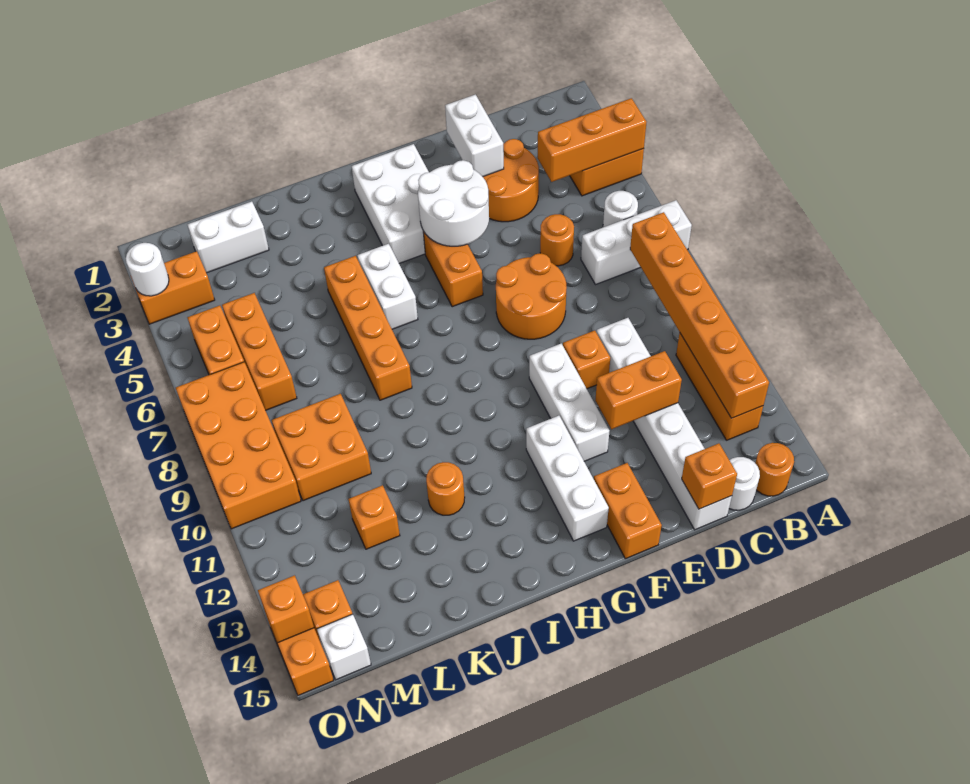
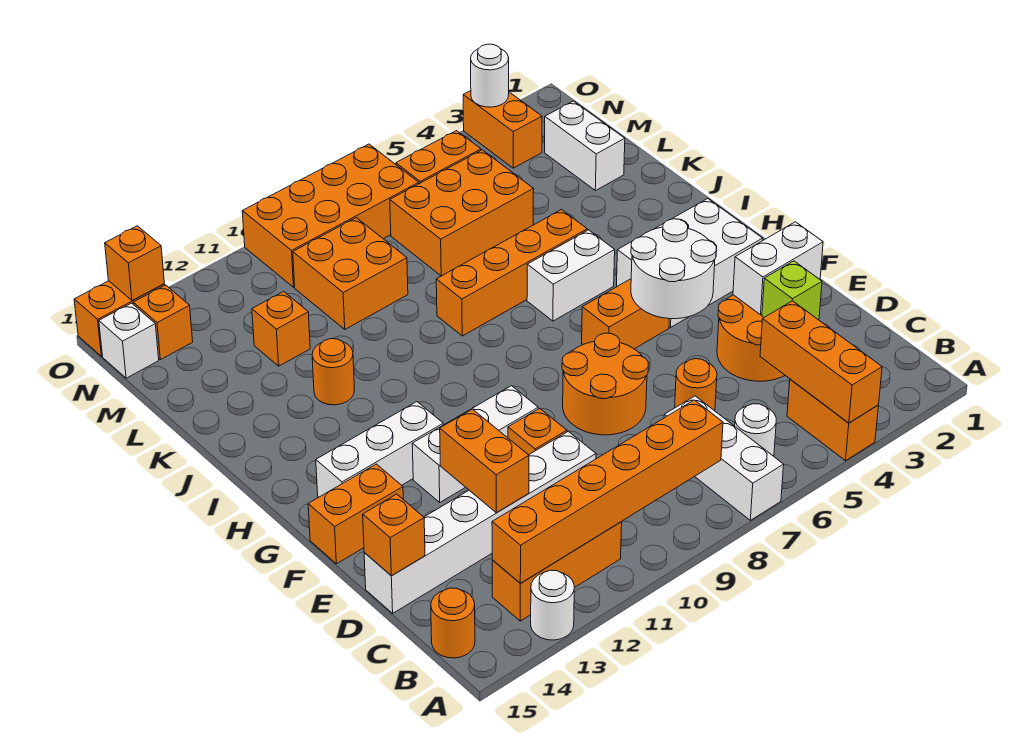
white 1x1 round brick [729,457,760,510] -> white 1x1 round brick moved to [531,570,574,640]
none -> lime 1x1 brick [762,261,822,319]
orange 1x3 brick [222,293,297,410] -> orange 2x3 brick [390,150,534,276]

